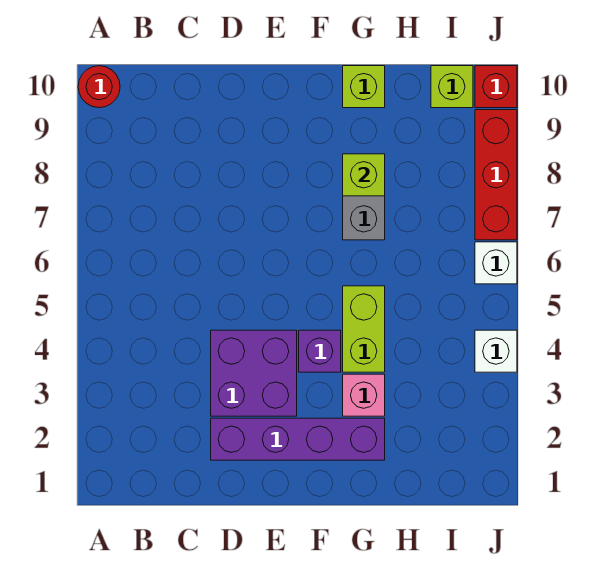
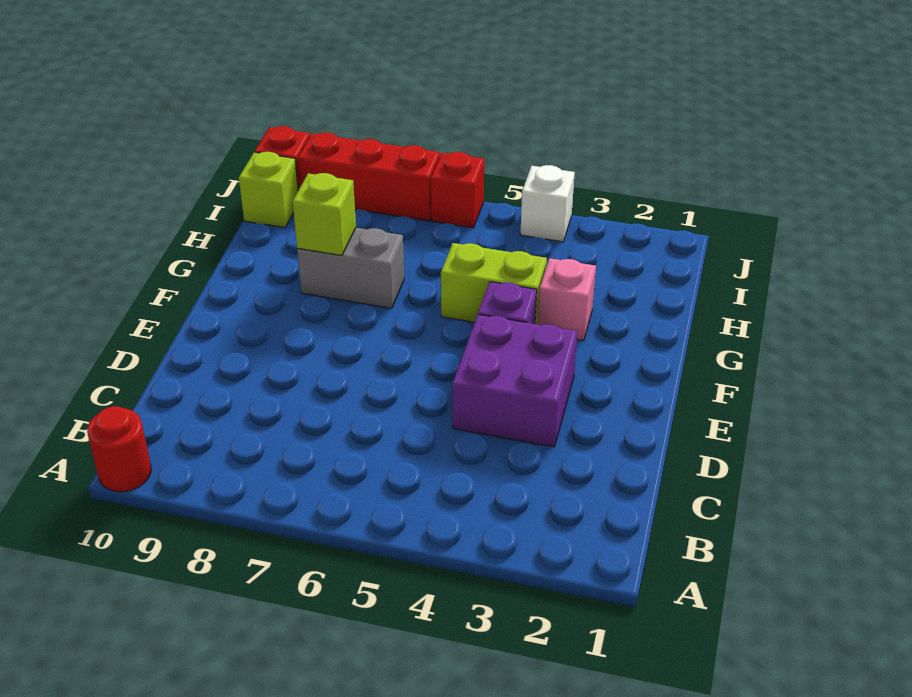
purple 1x4 brick [211,418,385,460] -> none
lime 1x1 brick [343,66,385,108] -> none
white 1x1 brick [475,242,517,284] -> red 1x1 brick [431,152,484,228]

